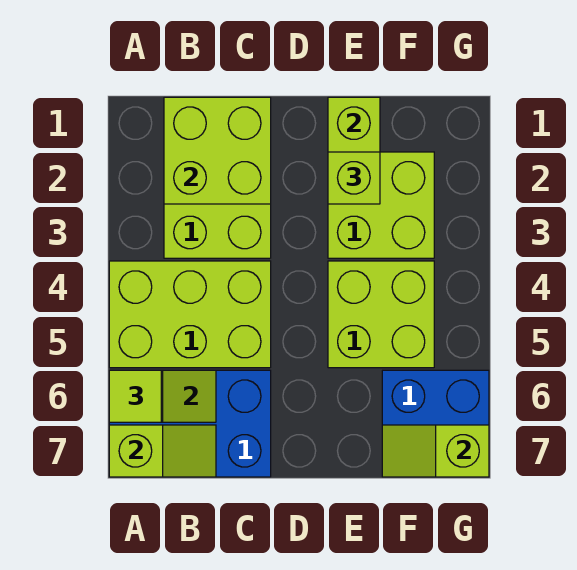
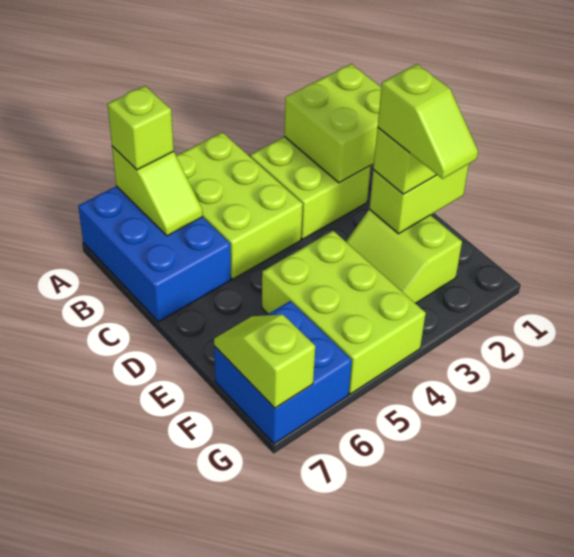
lime 1x1 tile [109,370,161,422] -> lime 1x1 brick [108,86,174,170]
lime 1x2 slope [109,425,216,477] -> lime 1x2 slope moved to [378,64,478,179]
lime 2x2 brick [328,152,434,258] -> lime 2x2 slope [346,209,462,303]
lime 2x2 brick [328,261,434,368] -> lime 2x3 brick [262,231,426,394]

